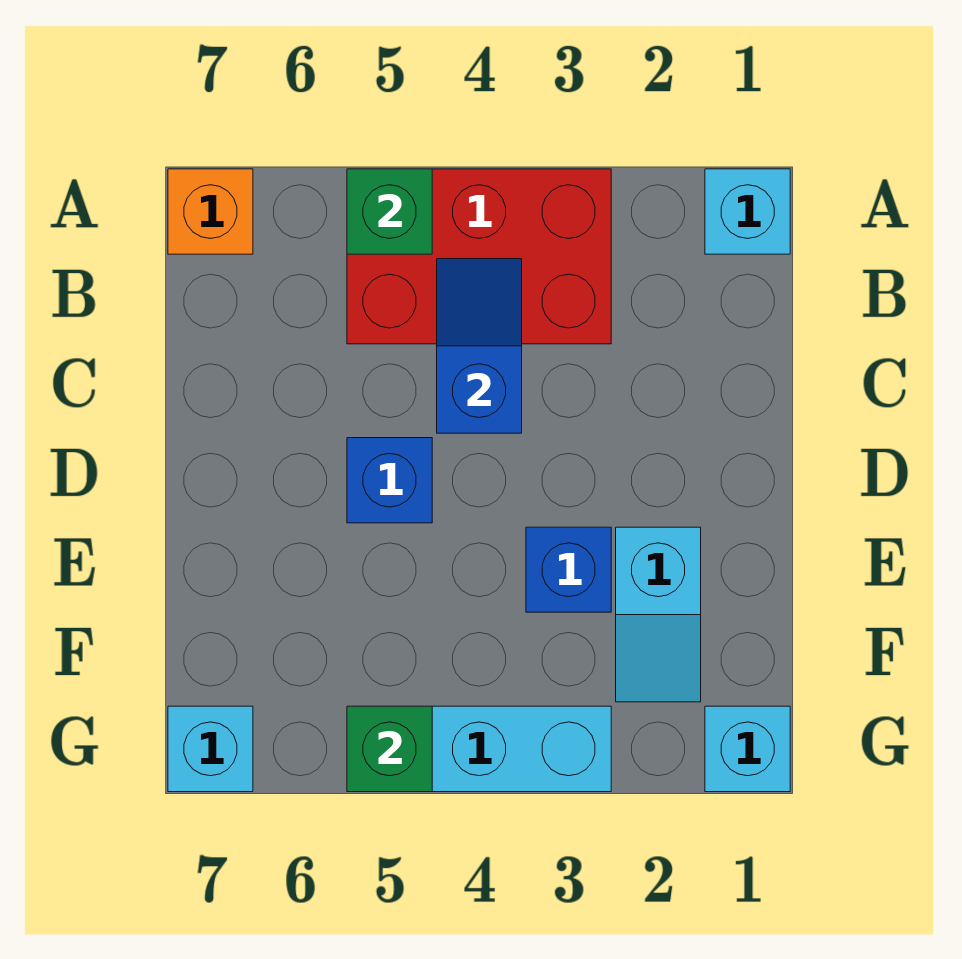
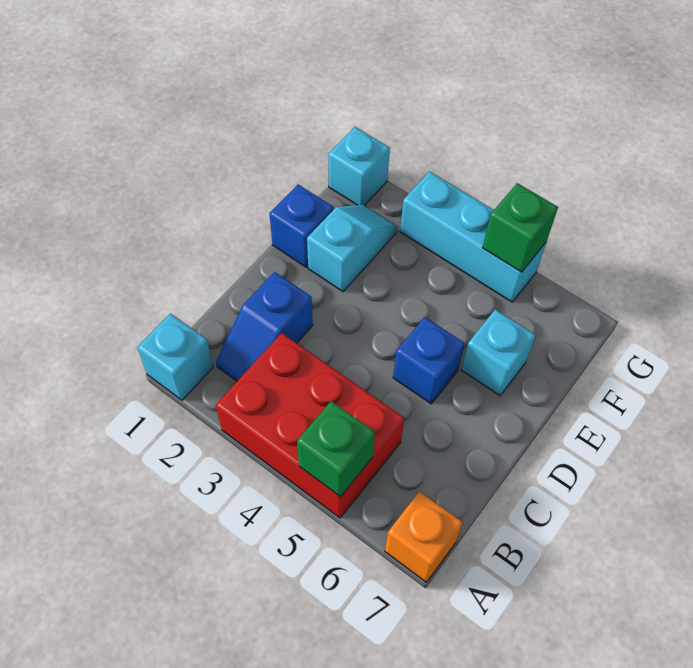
blue 1x2 slope [437,259,522,433] -> blue 1x2 slope moved to [216,272,313,381]
blue 1x1 brick [526,527,611,612] -> blue 1x1 brick moved to [269,185,334,267]
cyan 1x1 brick [168,706,253,792] -> cyan 1x1 brick moved to [461,309,536,396]

